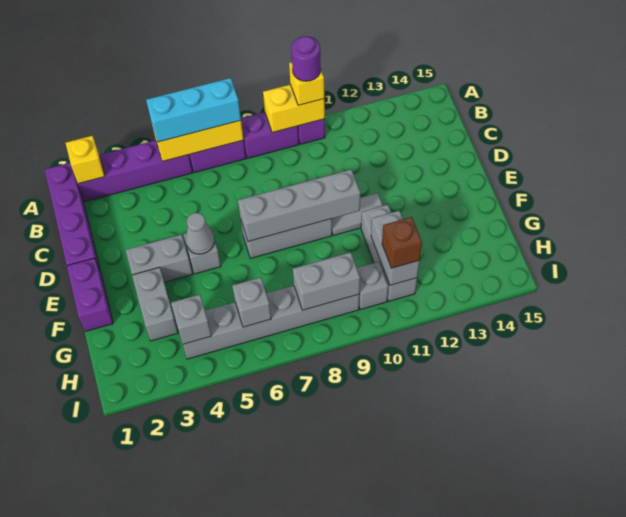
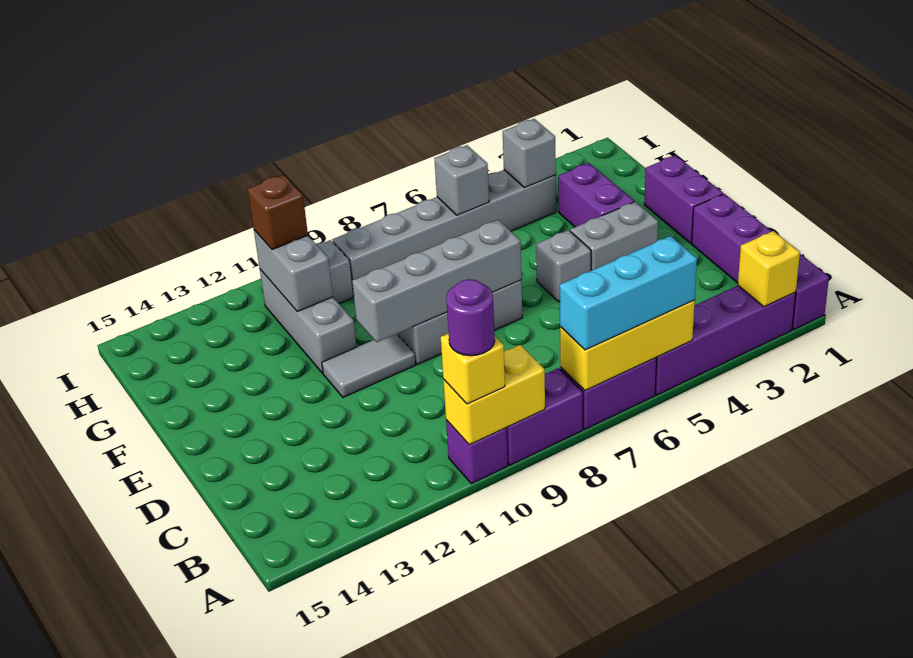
grey 1x1 cone [186,213,215,254] -> none
grey 1x2 brick [132,267,178,341] -> purple 1x2 brick [558,163,634,227]
grey 1x2 brick [293,252,360,310] -> none

